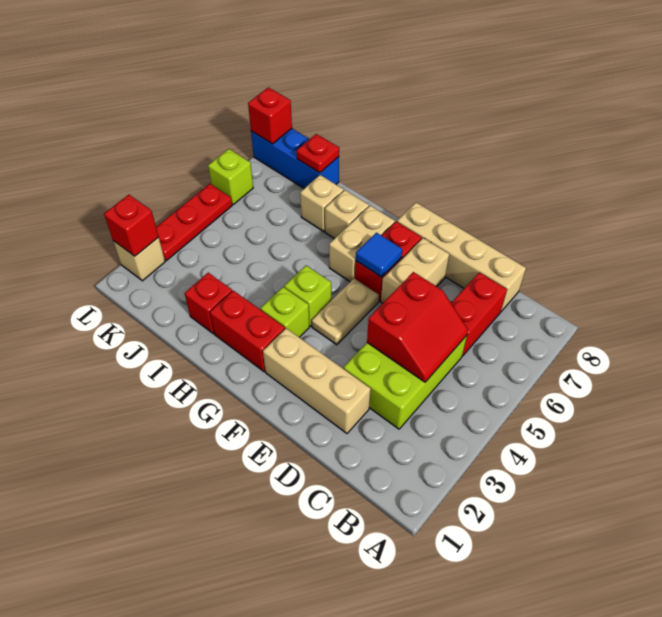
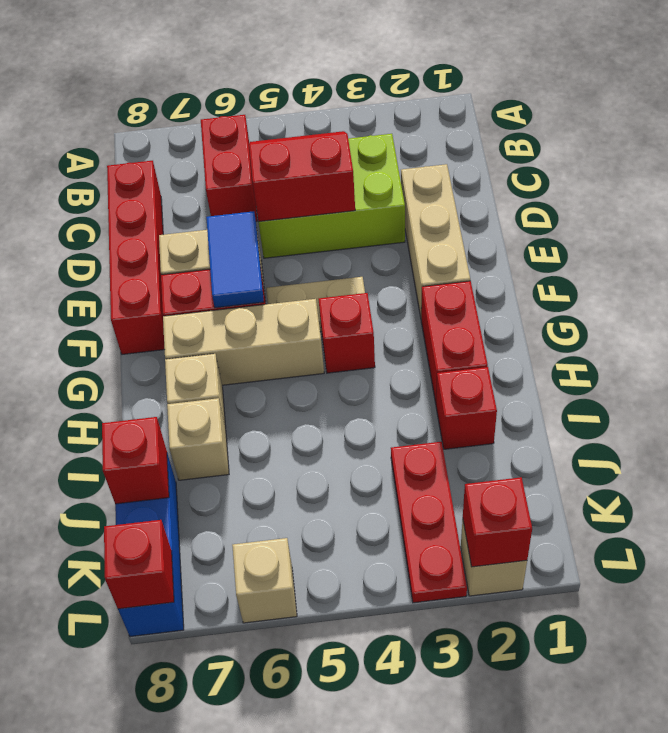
red 1x2 brick [451,272,507,356] -> red 1x2 brick turned to [201,115,257,222]
tan 1x4 brick [397,202,526,311] -> red 1x4 brick [107,161,165,354]
blue 1x1 tile [356,233,402,277] -> blue 1x2 tile [206,211,264,308]
lime 1x1 brick [261,287,309,337] -> none
lime 1x1 brick [284,266,331,326] -> red 1x1 brick [319,293,375,373]
tan 1x2 brick [329,206,395,282] -> tan 1x3 brick [163,299,324,385]
red 1x1 plate [297,134,339,173] -> red 1x1 brick [102,417,169,504]
red 1x3 plate [156,184,232,261] -> red 1x3 plate turned to [391,442,467,603]
lime 1x1 brick [208,149,253,204] -> tan 1x1 brick [232,538,297,623]

